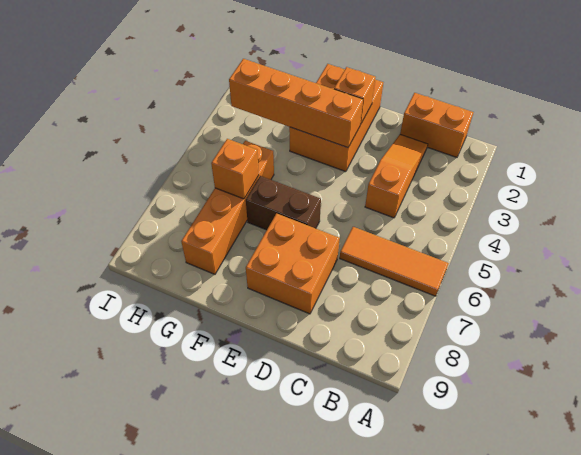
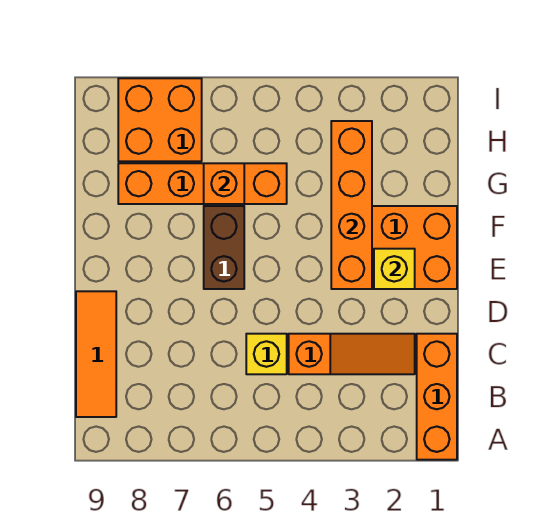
orange 1x3 tile [340,227,449,296] -> orange 1x3 tile moved to [76,291,116,417]
orange 1x2 brick [400,93,474,157] -> orange 1x3 brick [417,334,457,460]
none -> yellow 1x1 brick [246,334,287,374]
orange 2x2 brick [246,214,340,314] -> orange 2x2 brick moved to [118,78,202,161]
orange 1x1 brick [334,67,376,124] -> yellow 1x1 brick [374,249,415,289]

